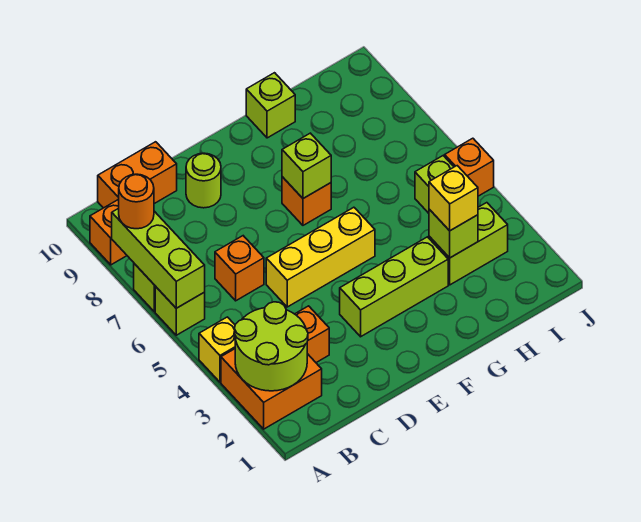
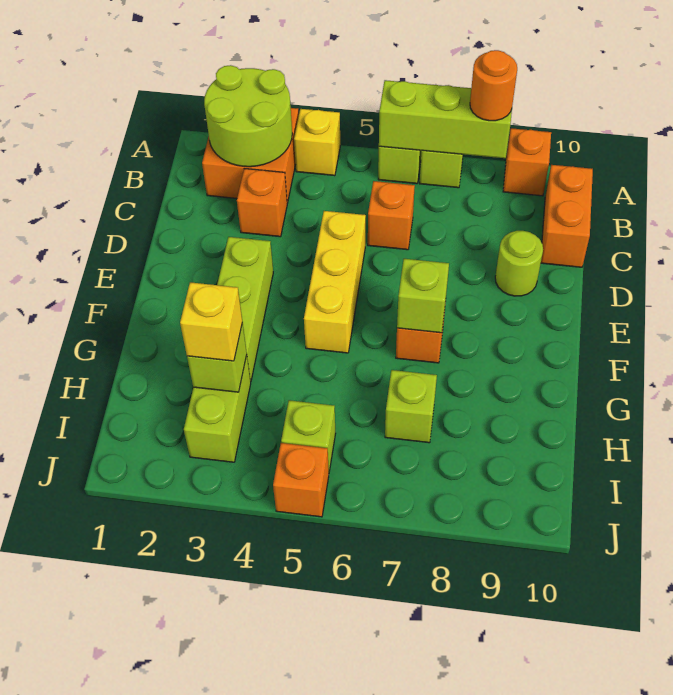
lime 1x1 brick [246,73,295,138] -> lime 1x1 brick moved to [385,370,437,443]

